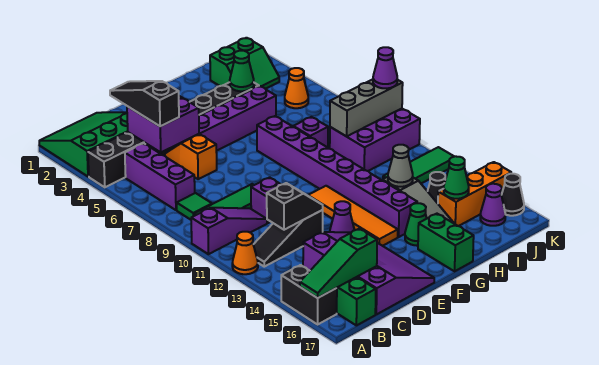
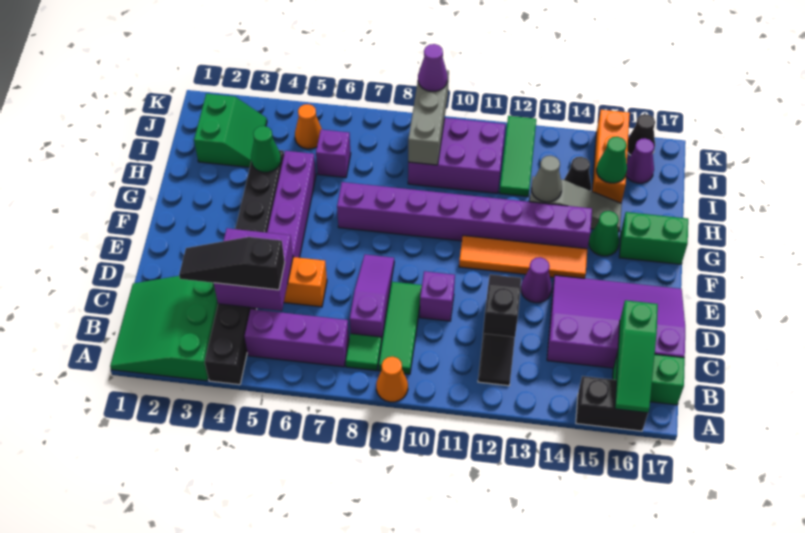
purple 1x3 slope [191,208,267,254] -> purple 1x3 slope moved to [350,254,394,342]
orange 1x1 cone [232,232,258,274] -> orange 1x1 cone moved to [376,357,408,402]
purple 1x1 brick [293,117,328,147] -> purple 1x1 brick moved to [316,130,351,177]
purple 2x3 brick [330,109,420,171] -> purple 2x3 brick turned to [408,118,505,193]

